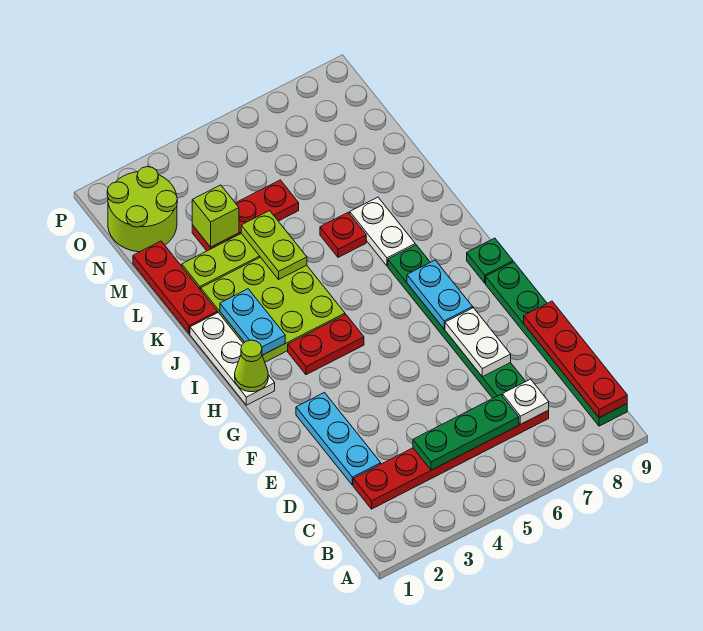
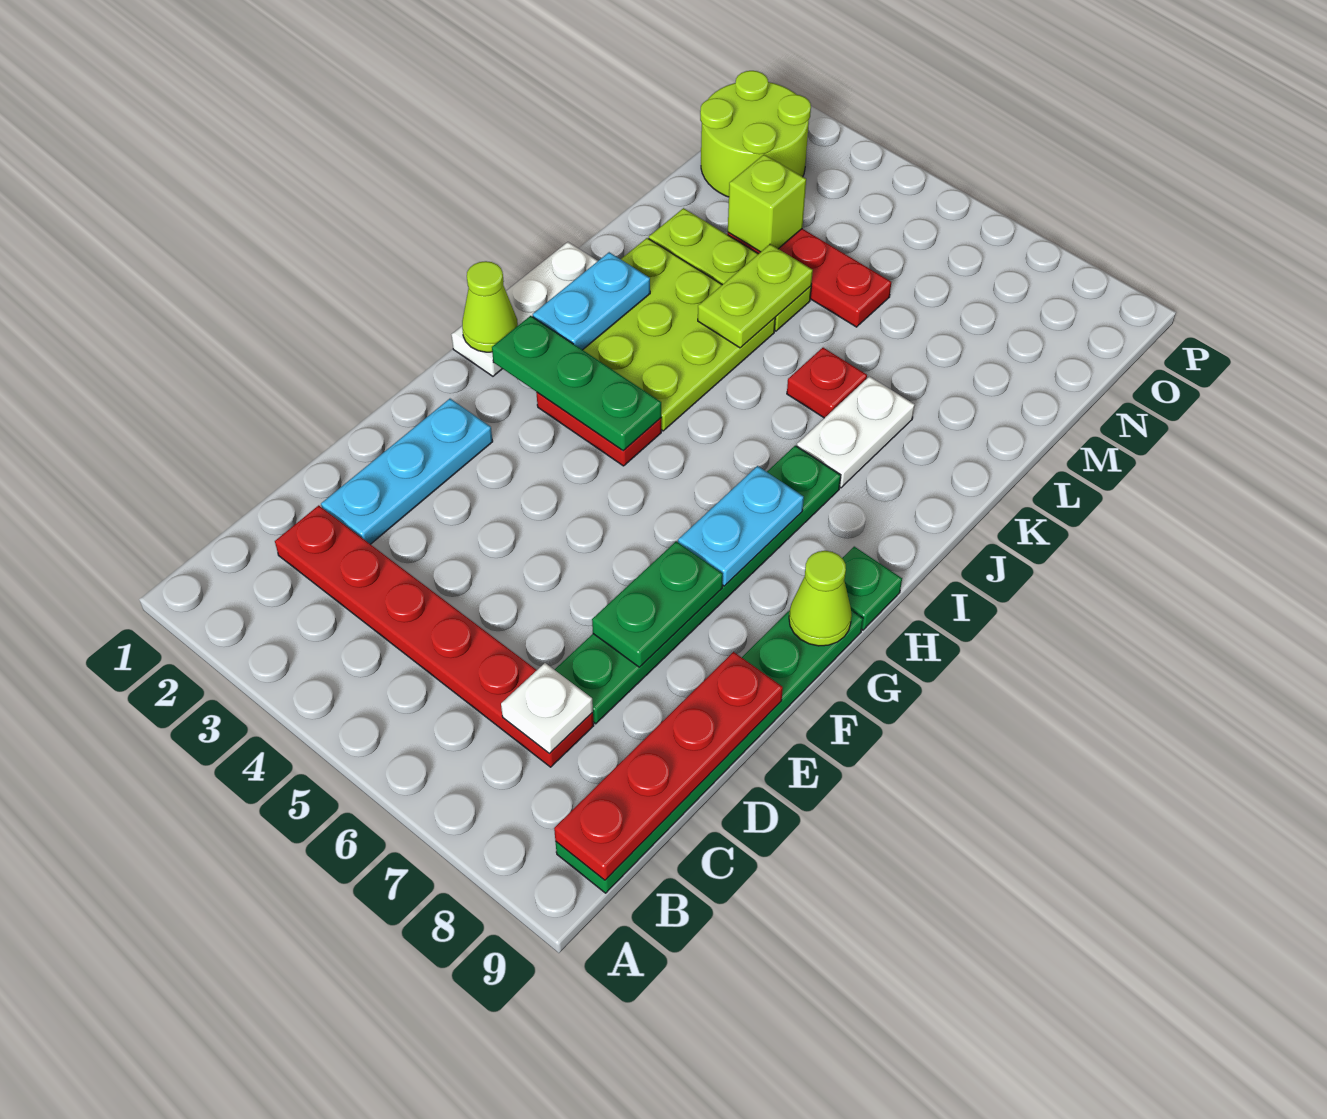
green 1x3 plate [413,395,519,470] -> green 1x3 plate moved to [492,316,661,451]
white 1x2 plate [445,308,511,377] -> green 1x2 plate [592,541,723,667]
none -> lime 1x1 cone [789,551,852,646]
red 1x3 plate [133,241,218,334] -> none

